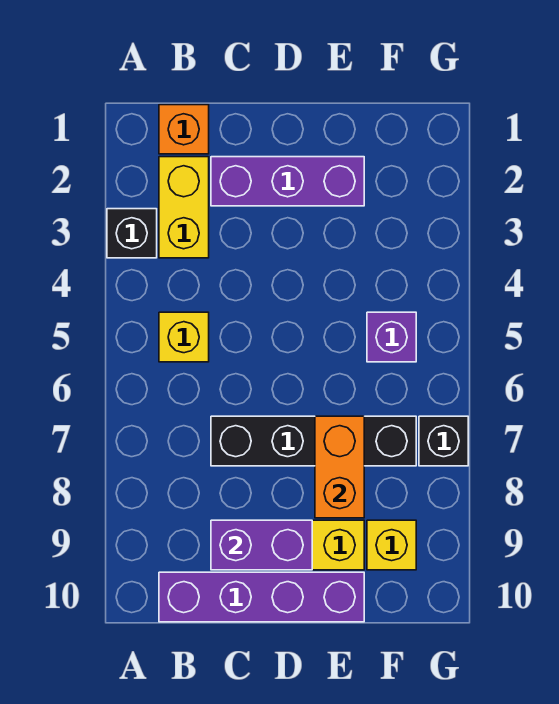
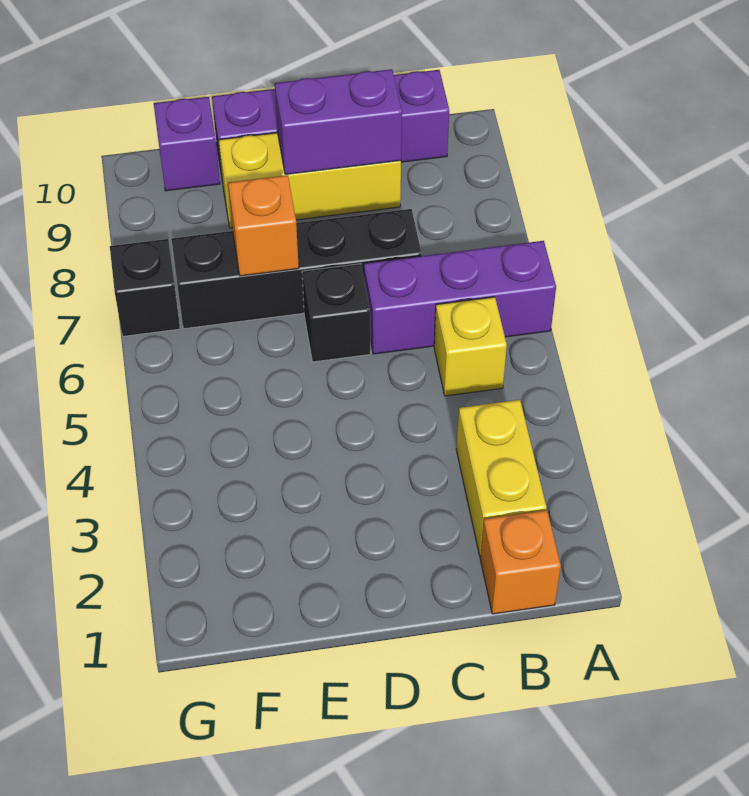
black 1x1 brick [107,209,157,258] -> black 1x1 brick moved to [302,264,370,362]
purple 1x3 brick [211,157,364,206] -> purple 1x3 brick moved to [364,241,556,354]
orange 1x2 brick [315,416,364,518] -> orange 1x1 brick [228,175,299,276]
purple 1x1 brick [367,312,416,362] -> purple 1x1 brick moved to [154,97,220,191]
yellow 1x1 brick [367,520,416,570] -> none

